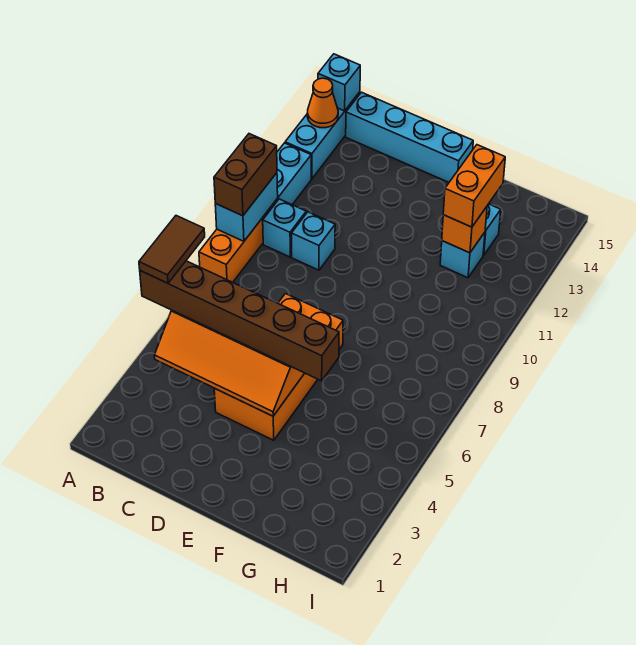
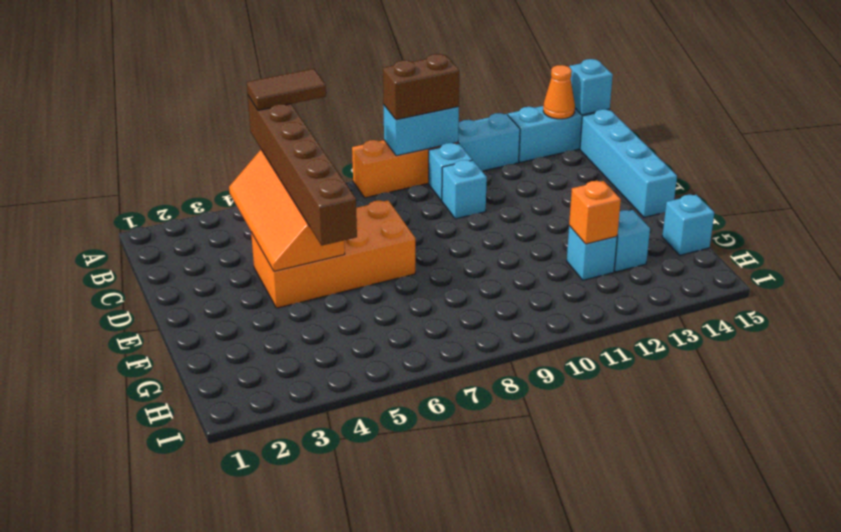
orange 1x2 brick [443,145,505,227] -> none
none -> cyan 1x1 brick [662,195,714,255]

